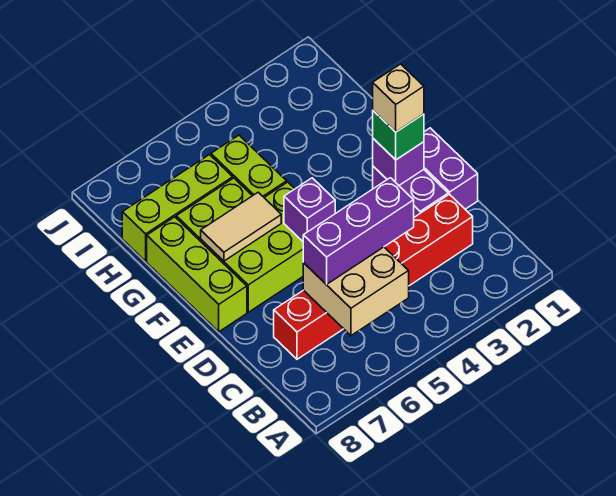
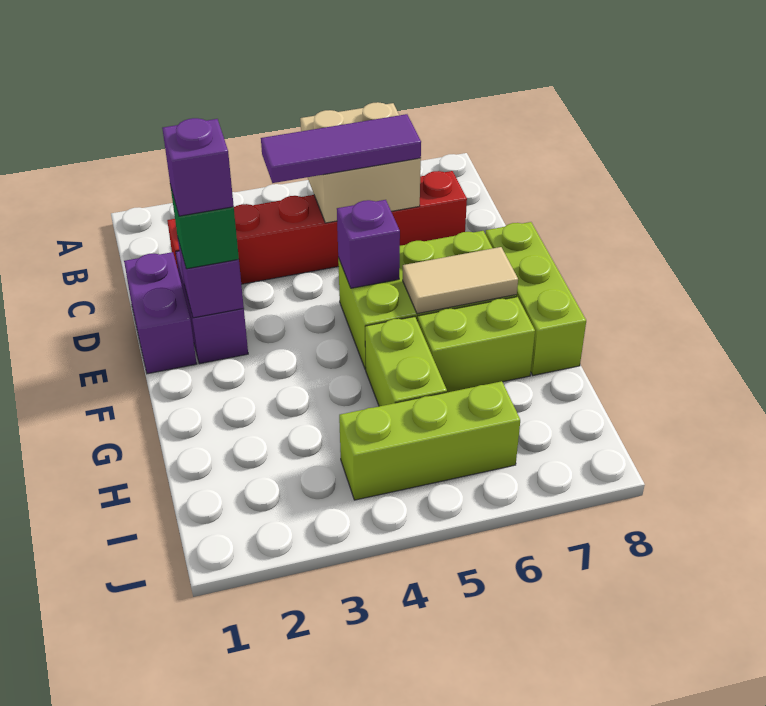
purple 1x3 brick [303,178,414,284] -> purple 1x3 tile [261,114,421,183]
tan 1x1 brick [373,64,424,132] -> purple 1x1 brick [162,118,234,216]
lime 1x3 brick [122,155,233,261] -> lime 1x3 brick moved to [339,381,520,500]

